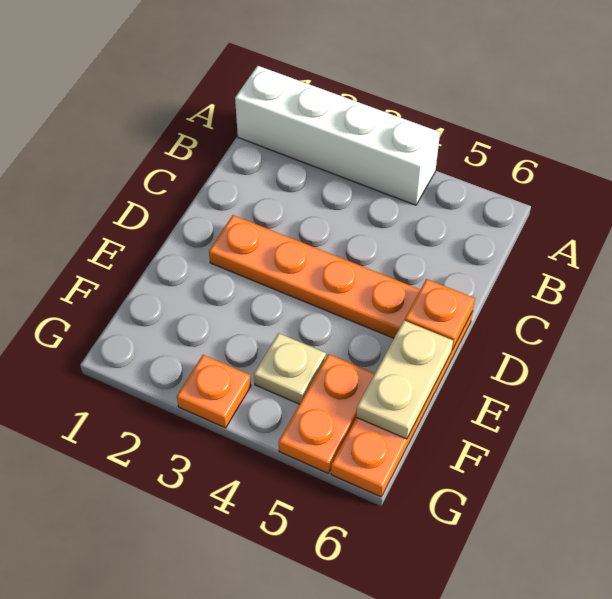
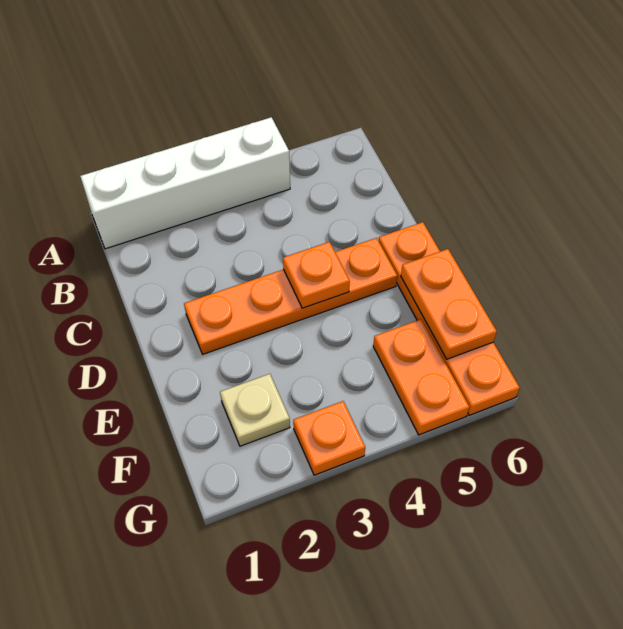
orange 1x1 plate [405,279,475,350] -> orange 1x1 plate moved to [283,242,350,308]
tan 1x2 plate [356,320,453,439] -> orange 1x2 plate [401,249,497,359]
tan 1x1 plate [254,333,326,404] -> tan 1x1 plate moved to [220,374,290,446]

